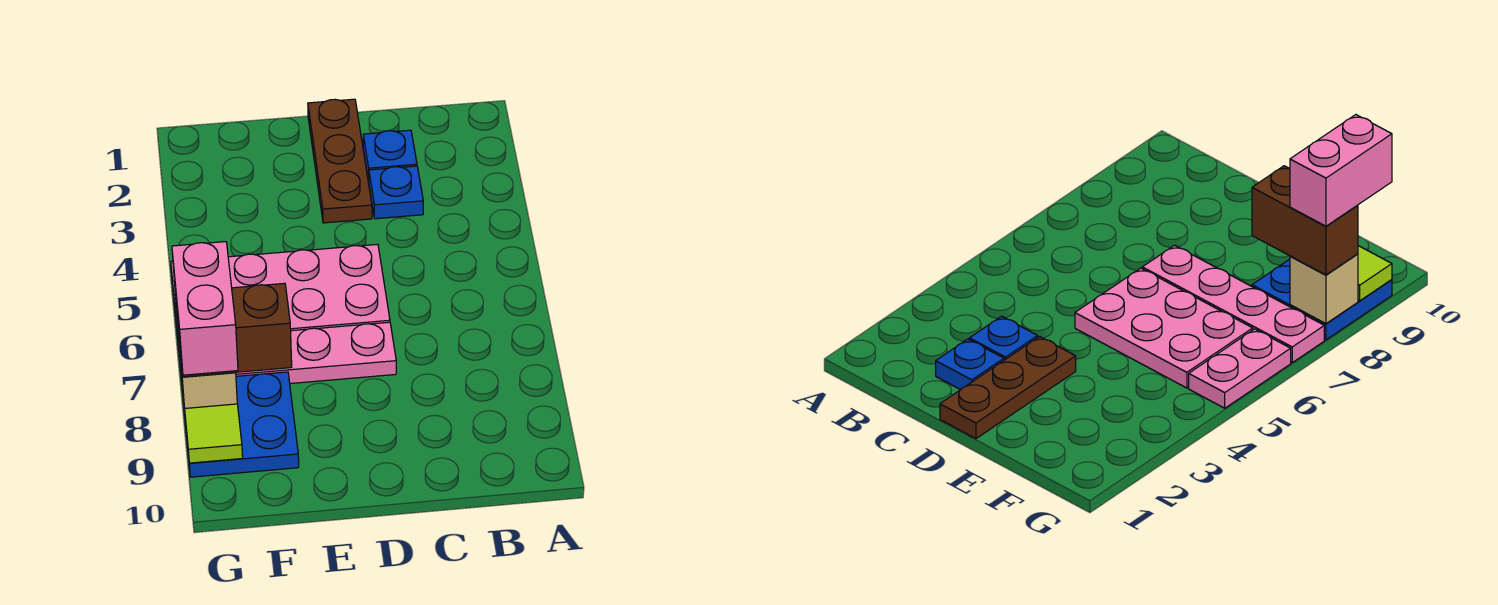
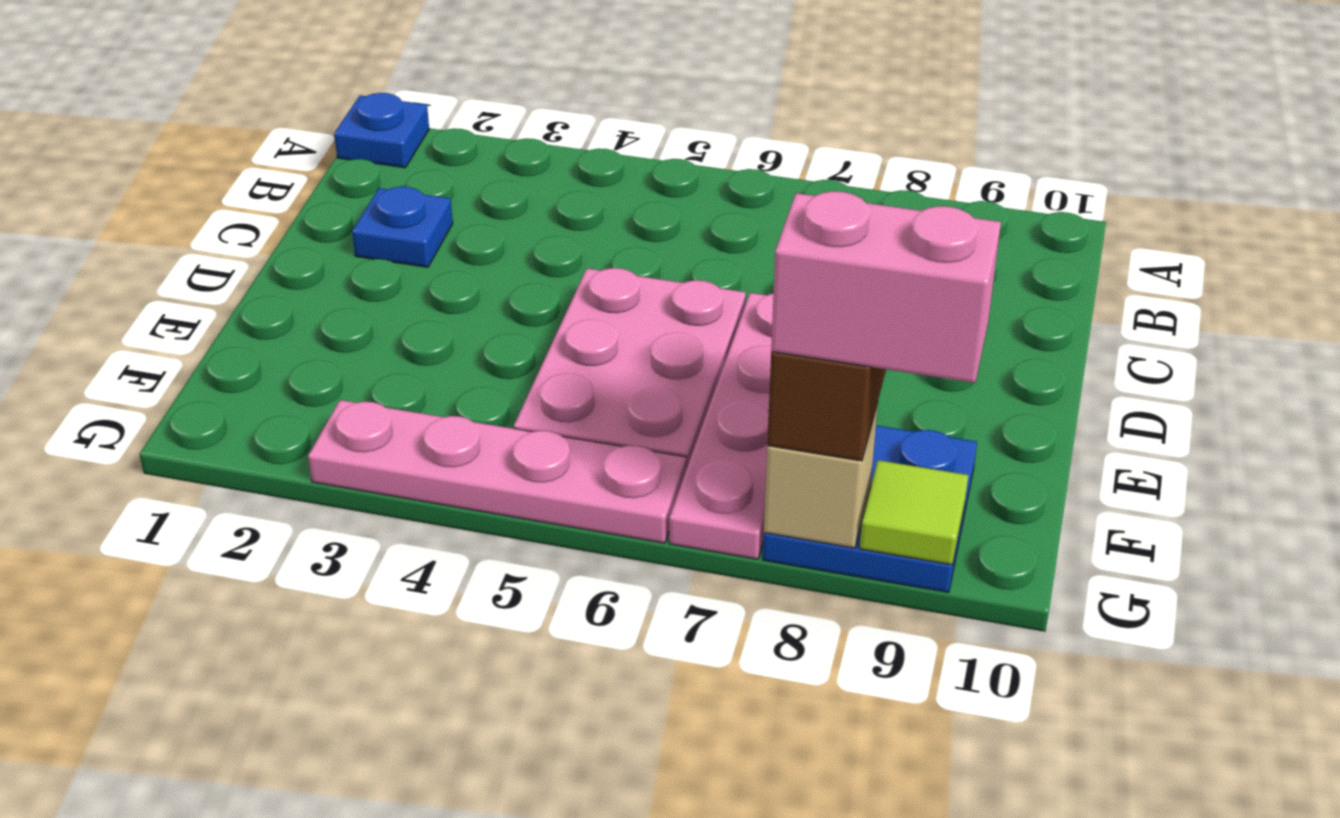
blue 1x1 plate [369,166,423,219] -> blue 1x1 plate moved to [334,93,429,168]
brown 1x3 plate [308,99,372,223] -> none
pink 1x2 plate [1189,329,1291,408] -> pink 1x4 plate [308,400,686,543]

